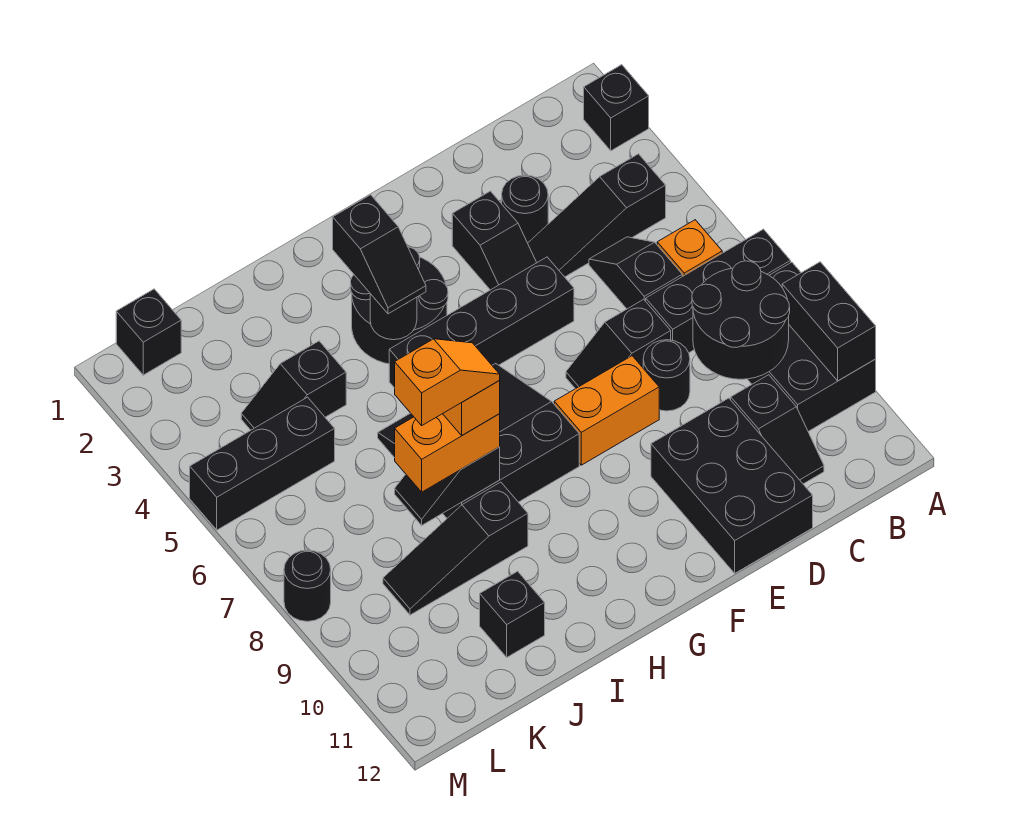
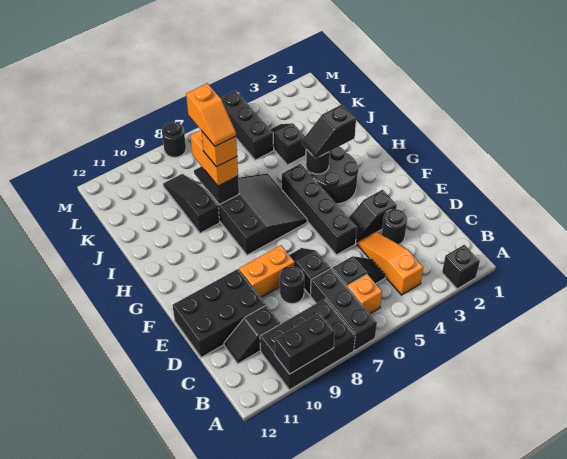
black 1x3 slope [528,154,666,277] -> orange 1x3 slope [357,231,423,295]
black 2x2 round brick [692,261,790,379] -> none
orange 1x2 brick [554,356,659,465] -> orange 1x2 brick turned to [239,245,295,297]
black 1x1 brick [480,571,545,657] -> none
black 1x1 brick [116,289,181,375] -> none

